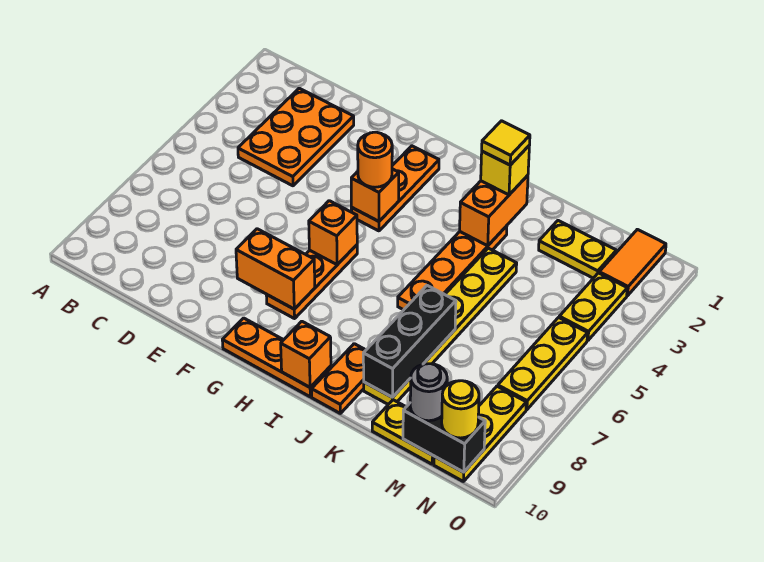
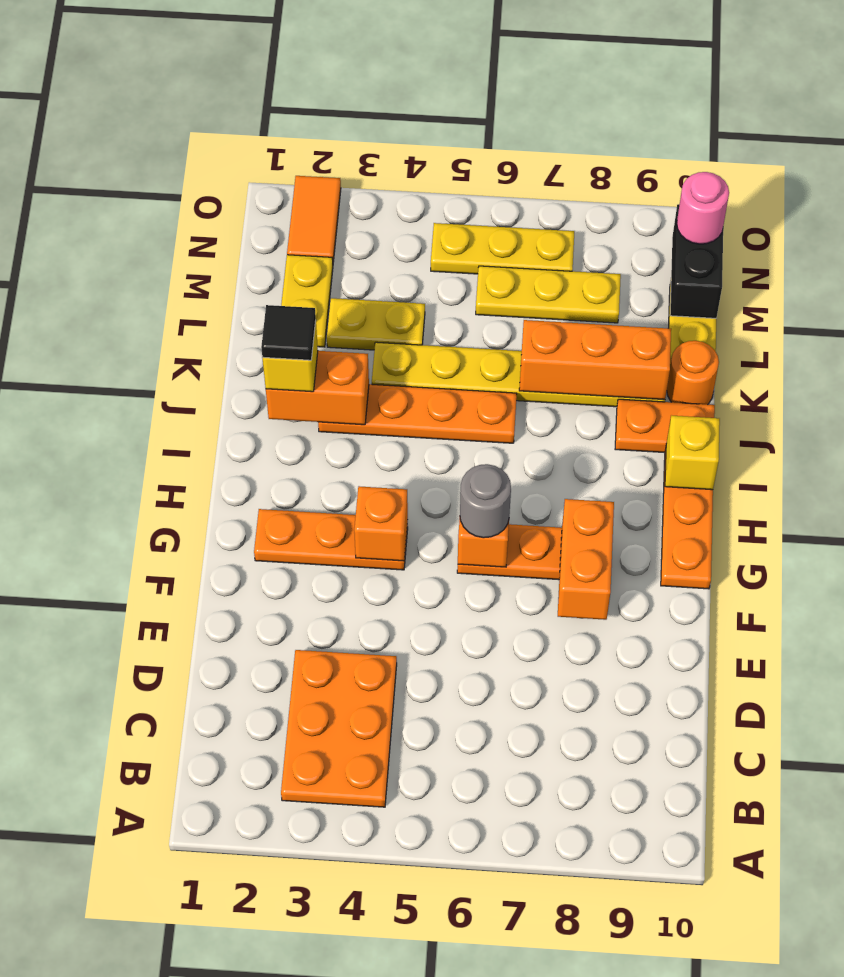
orange 2x3 plate [238,88,354,186] -> orange 2x3 plate turned to [281,650,397,807]
orange 1x1 round brick [358,132,392,187] -> orange 1x1 round brick moved to [667,341,719,405]
orange 1x1 brick [281,321,331,387] -> yellow 1x1 brick [665,415,720,490]
yellow 1x1 tile [482,121,530,165] -> black 1x1 tile [261,305,316,360]
black 1x3 brick [363,286,456,397] -> orange 1x3 brick [519,320,671,400]
grey 1x1 round brick [410,364,447,421] -> grey 1x1 round brick moved to [460,464,511,538]
orange 1x2 tile [599,229,666,296] -> orange 1x2 tile turned to [287,176,341,262]
yellow 1x2 plate [559,273,627,341] -> yellow 1x2 plate moved to [327,298,425,350]
yellow 1x3 plate [434,386,526,482] -> yellow 1x3 plate moved to [476,266,621,323]
yellow 1x1 round brick [442,381,479,438] -> pink 1x1 round brick [677,172,729,244]

